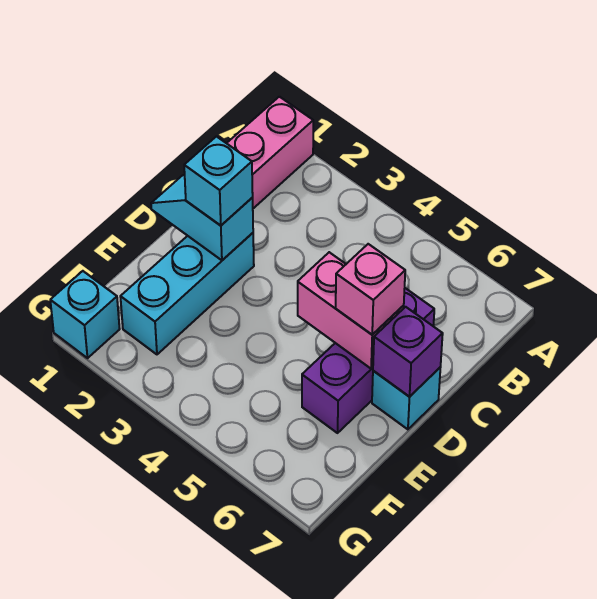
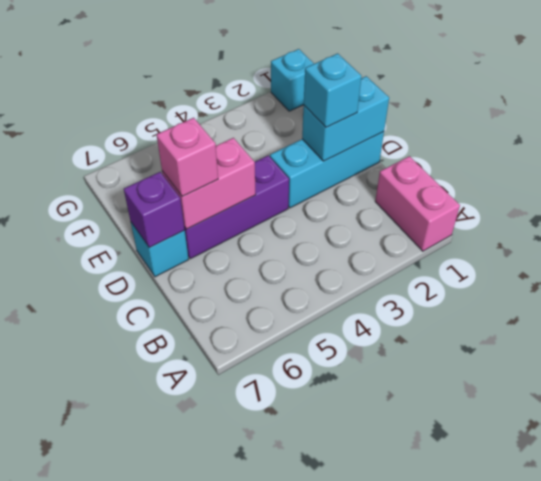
purple 1x3 brick [302,288,434,433] -> purple 1x3 brick turned to [184,155,289,259]
cyan 1x2 slope [151,175,253,260] -> cyan 1x2 brick [302,76,389,161]
cyan 1x3 brick [120,233,254,354] -> cyan 1x3 brick turned to [270,132,384,208]

